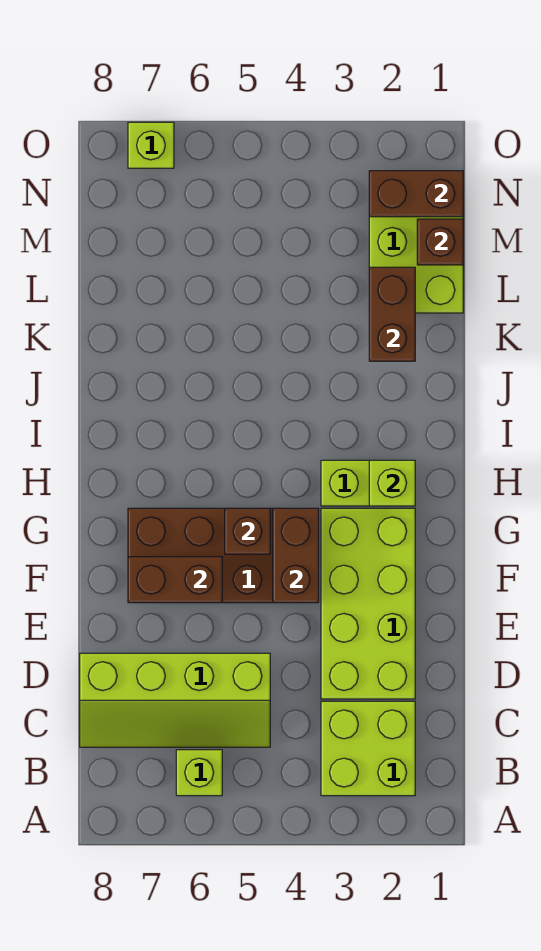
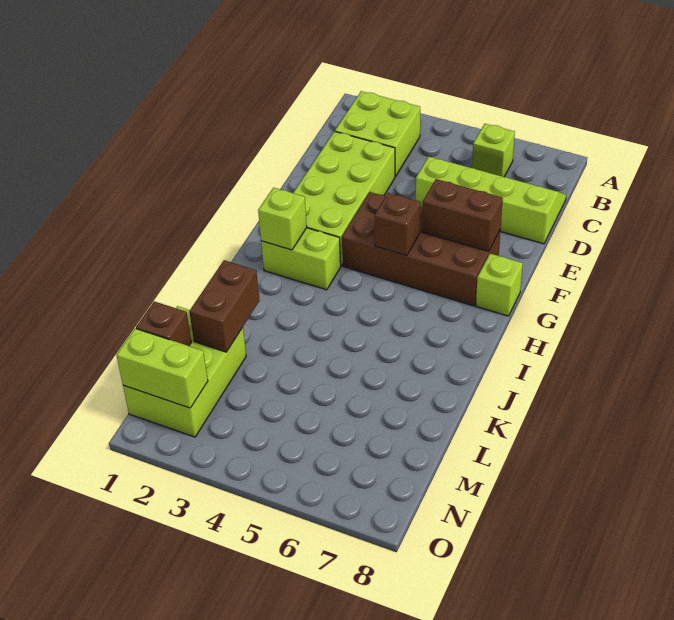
brown 1x2 brick [273,508,319,603] -> none
brown 1x2 brick [369,171,463,217] -> lime 1x2 brick [116,328,208,408]
lime 1x1 brick [128,122,174,168] -> lime 1x1 brick moved to [476,254,523,316]

